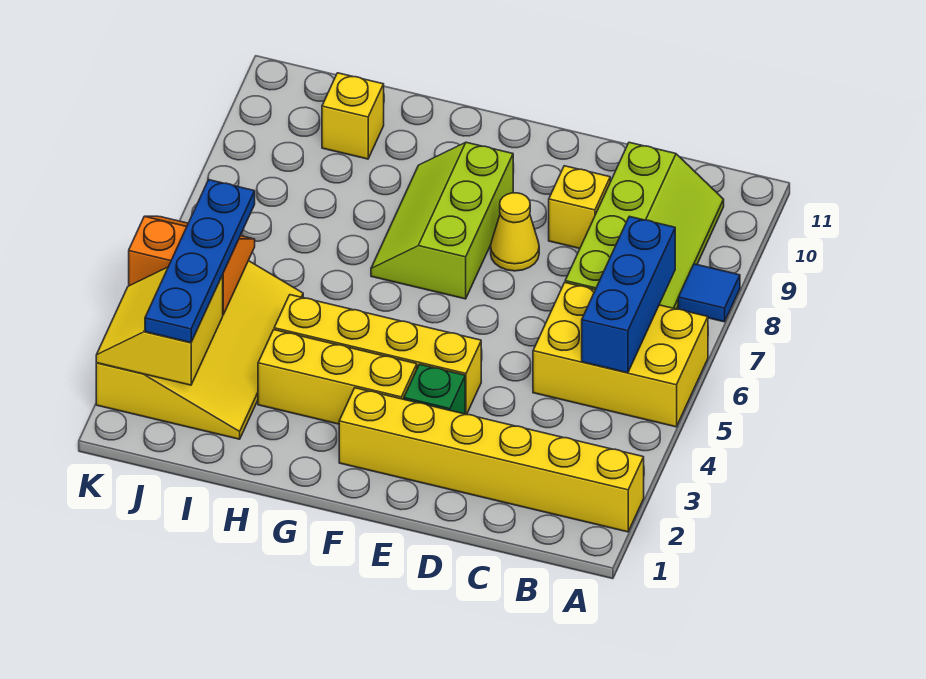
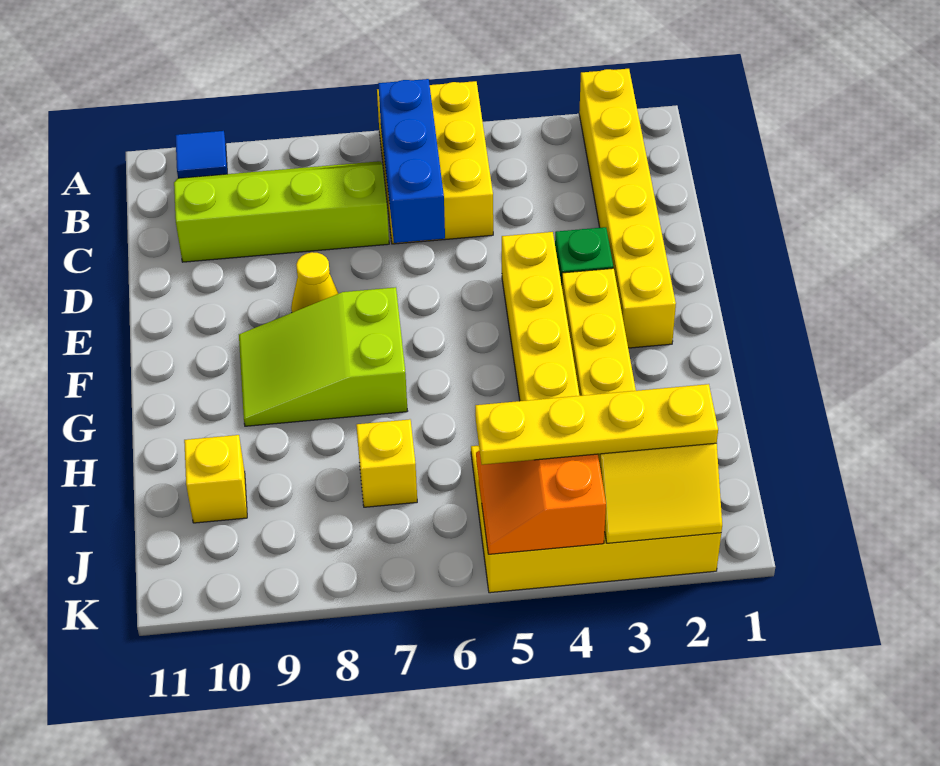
blue 1x1 tile [678,264,740,322] -> blue 1x1 tile moved to [175,131,227,178]
blue 1x3 brick [582,216,675,373] -> blue 1x3 brick turned to [378,79,445,243]
yellow 1x1 brick [549,166,610,248] -> yellow 1x1 brick moved to [356,419,417,507]
lime 2x3 slope [371,142,513,299] -> lime 2x3 slope turned to [239,287,407,426]
blue 1x4 plate [145,180,255,343] -> yellow 1x4 plate [475,384,718,465]

